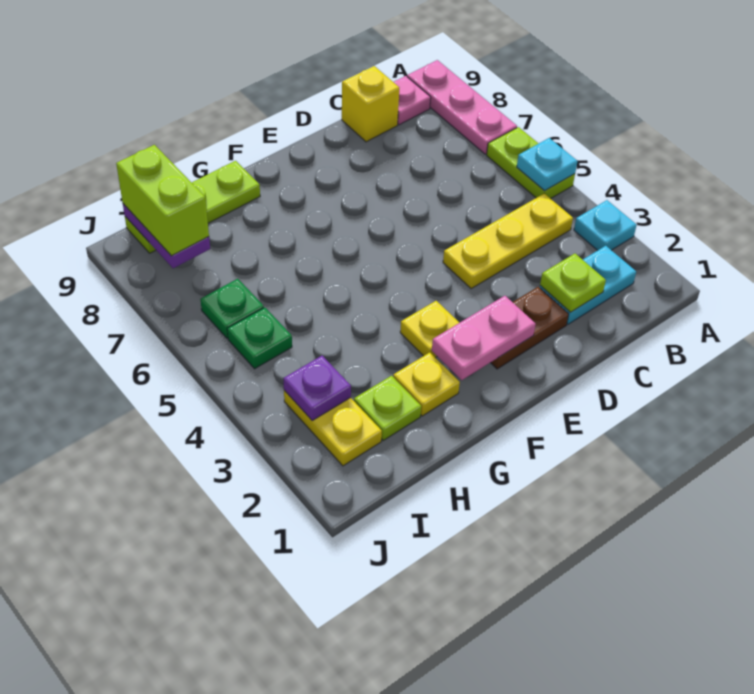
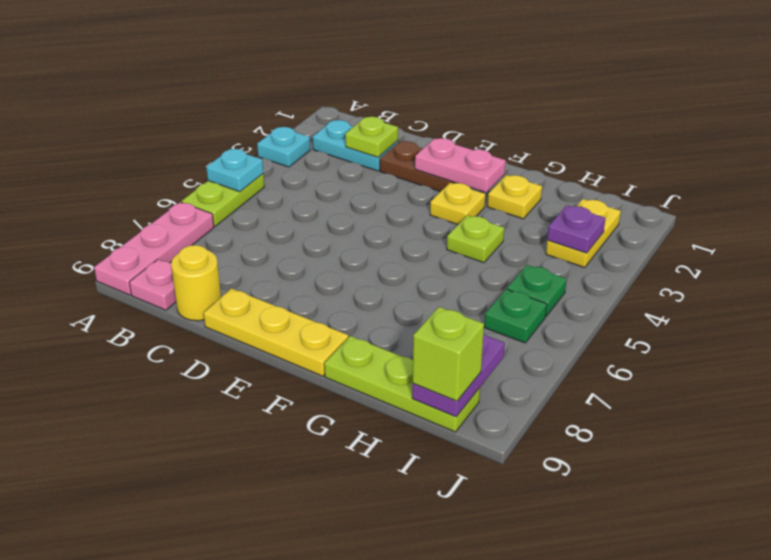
yellow 1x3 plate [443,193,573,289] -> yellow 1x3 plate moved to [204,288,348,376]
yellow 1x1 brick [342,66,399,142] -> yellow 1x1 round brick [171,245,221,321]
lime 1x1 plate [354,376,421,441] -> lime 1x1 plate moved to [447,215,504,263]
lime 1x2 brick [116,145,209,256] -> lime 1x1 brick [413,307,484,401]

